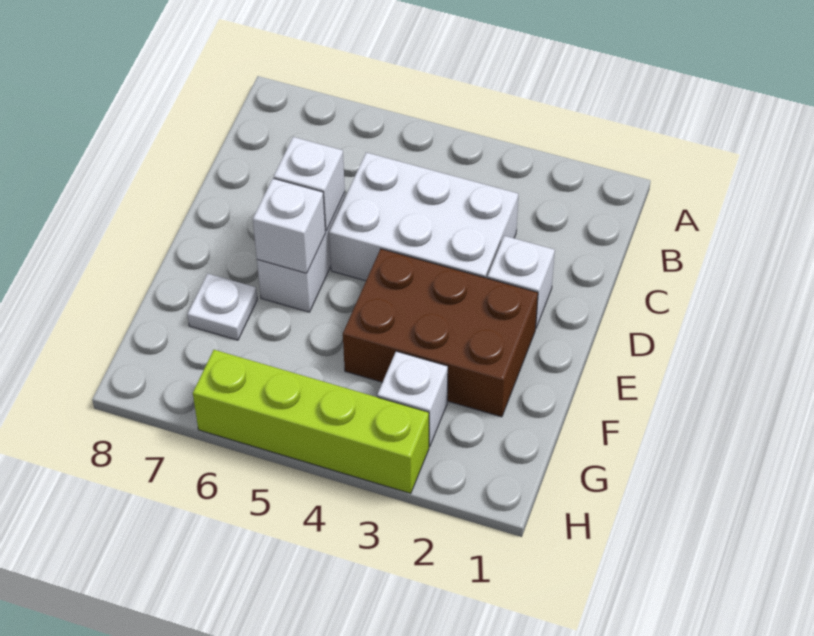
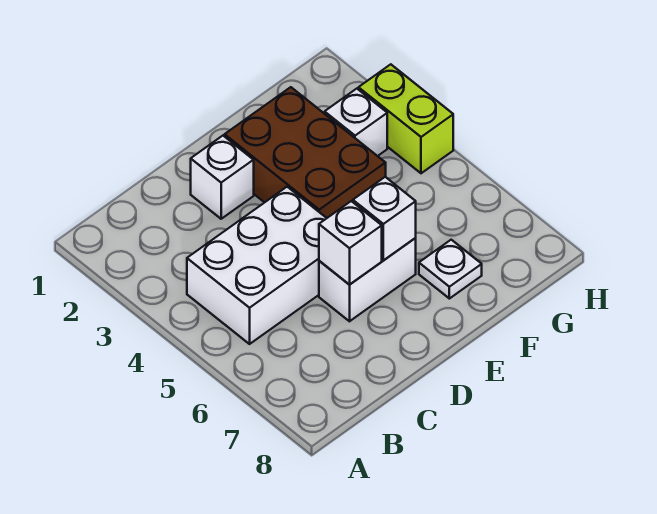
white 2x3 brick [329,152,518,281] -> white 2x3 brick turned to [187,187,327,344]
lime 1x4 brick [193,350,429,494] -> lime 1x2 brick [358,64,453,173]

